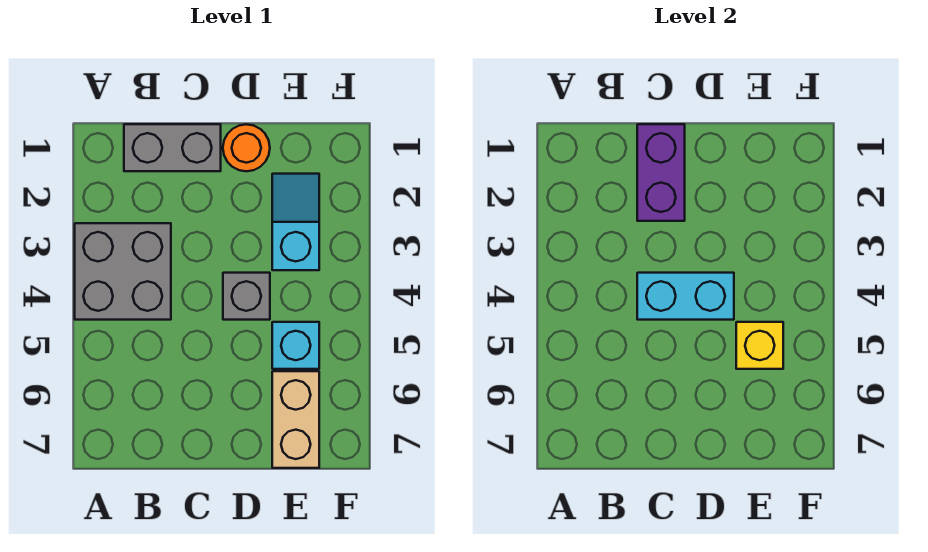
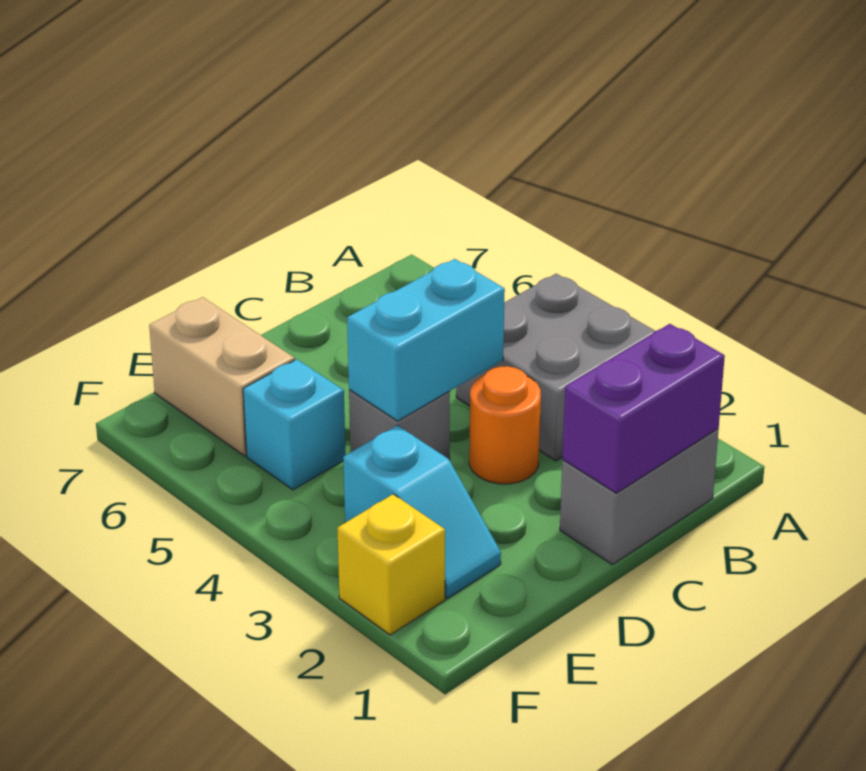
purple 1x2 brick [637,124,685,221] -> purple 1x2 brick turned to [562,324,725,493]
orange 1x1 round brick [223,124,270,171] -> orange 1x1 round brick moved to [469,366,541,484]
yellow 1x1 brick [736,322,783,369] -> yellow 1x1 brick moved to [337,494,445,635]

